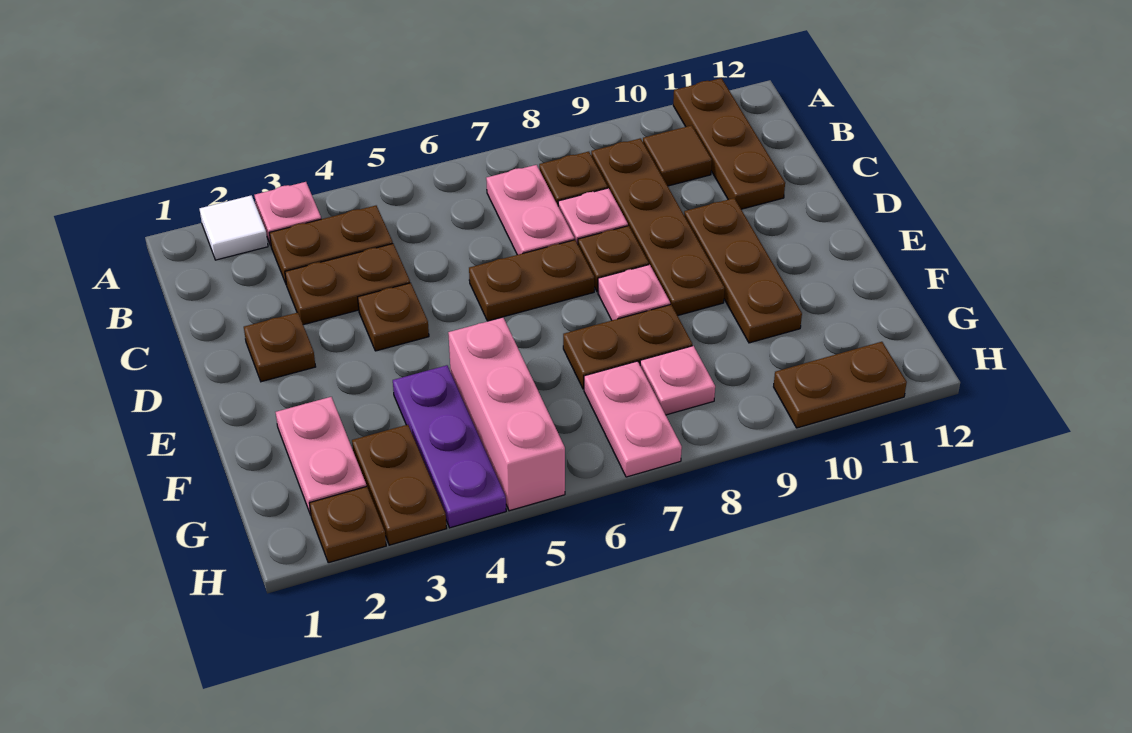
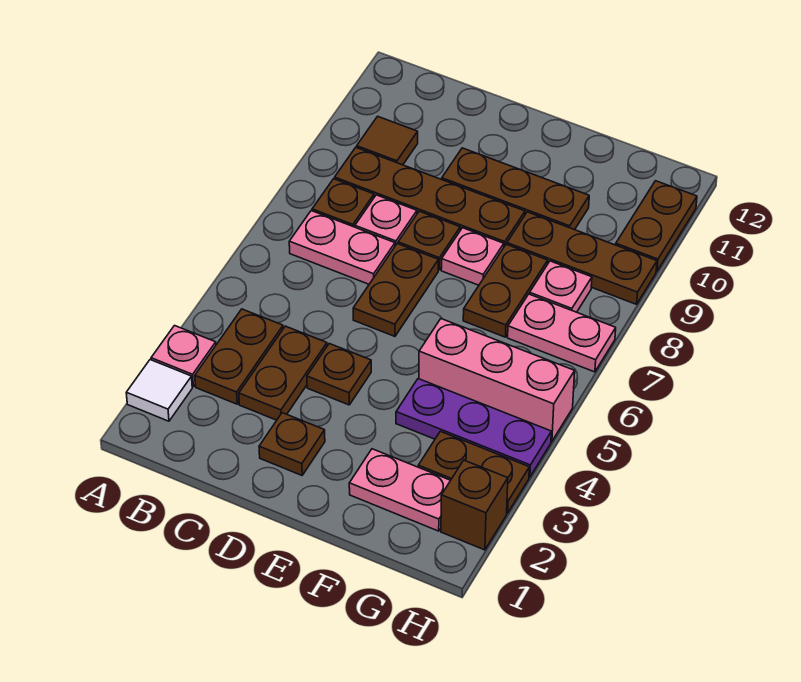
brown 1x3 plate [673,78,785,209] -> brown 1x3 plate moved to [507,212,657,304]
brown 1x1 plate [310,486,386,563] -> brown 1x1 brick [441,460,508,550]

